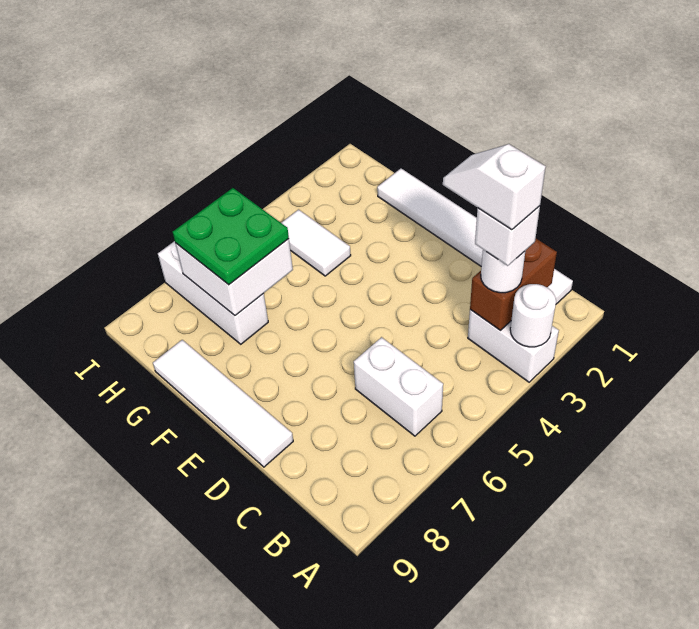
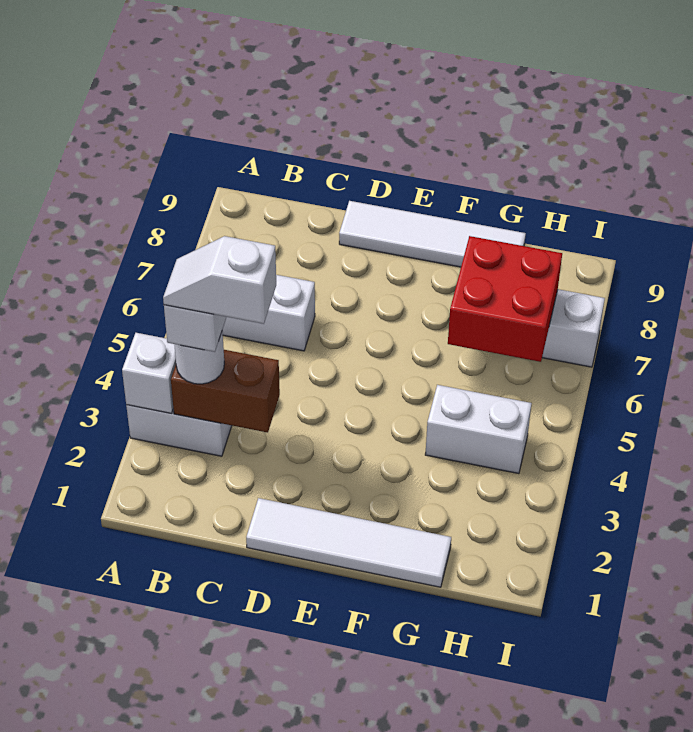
white 1x1 round brick [510,284,556,347] -> white 1x1 brick [122,333,176,413]
white 1x6 tile [377,169,573,304] -> white 1x4 tile [246,498,451,587]
brown 1x2 brick [470,239,557,330] -> brown 1x2 brick turned to [171,350,280,433]
white 1x2 slope [443,144,546,230] -> white 1x2 slope turned to [163,236,276,324]
white 1x2 tile [281,210,351,276] -> white 1x2 brick [425,385,532,474]
white 2x2 brick [175,239,293,315] -> red 2x2 brick [448,236,562,362]
green 2x2 plate [173,188,289,285] -> none

